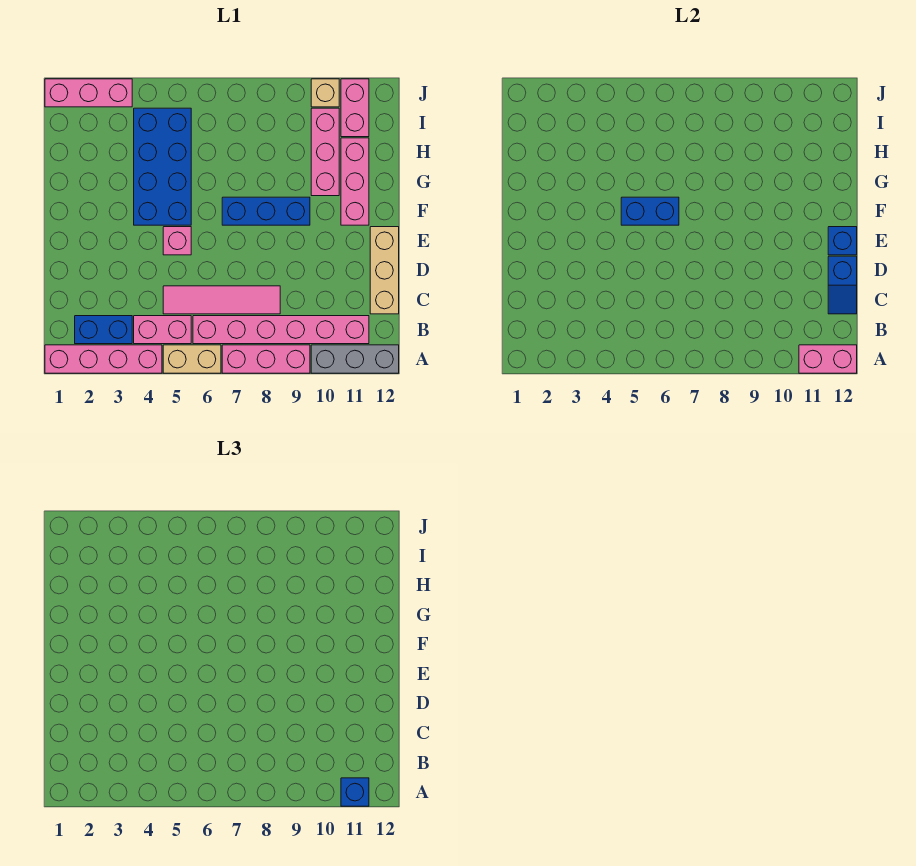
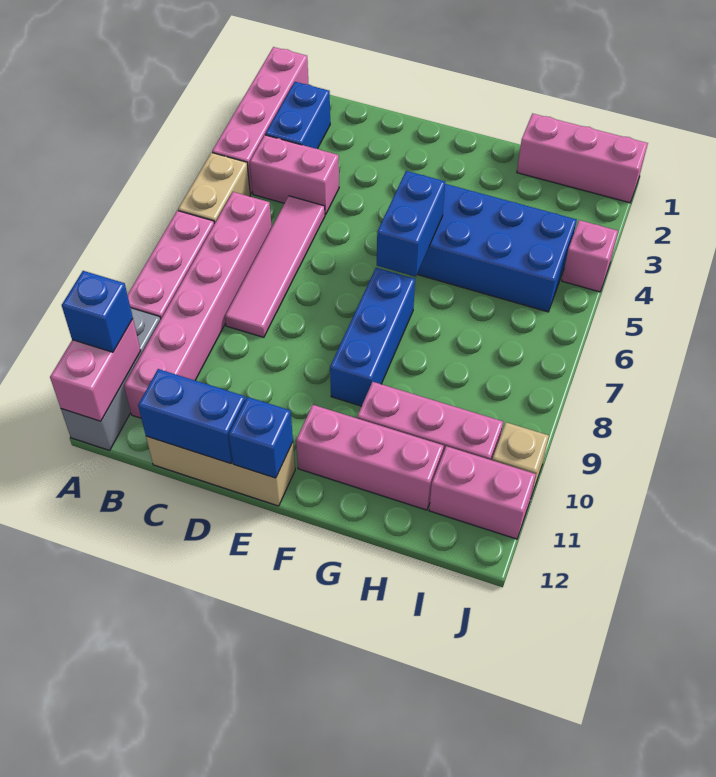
pink 1x2 brick [134,316,191,344] -> pink 1x2 brick turned to [250,135,339,215]
blue 1x2 slope [828,256,857,314] -> blue 1x2 brick [138,369,245,464]
pink 1x1 brick [163,227,191,255] -> pink 1x1 brick moved to [562,220,618,292]
pink 1x3 brick [45,79,132,107] -> pink 1x3 brick turned to [517,114,648,203]

